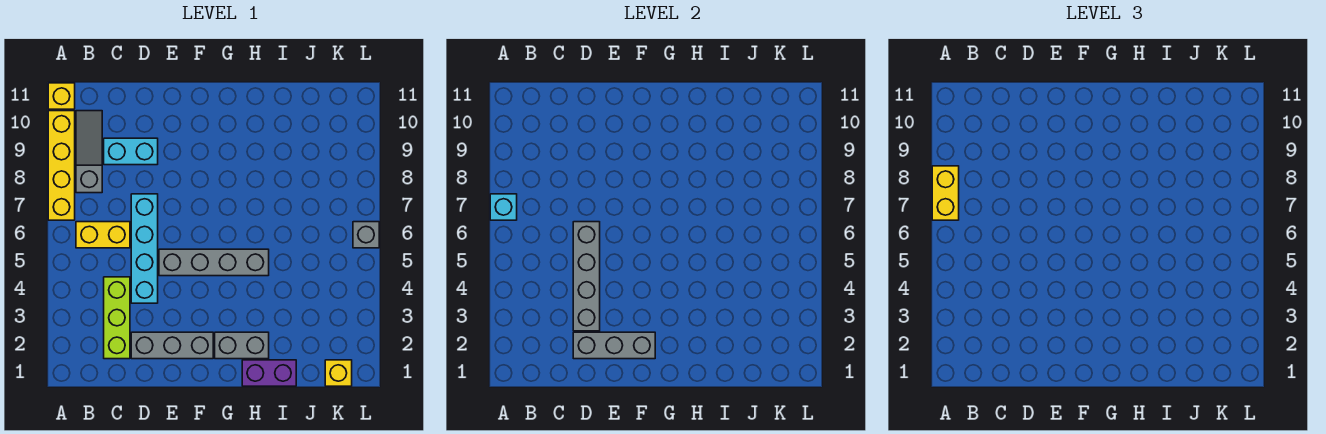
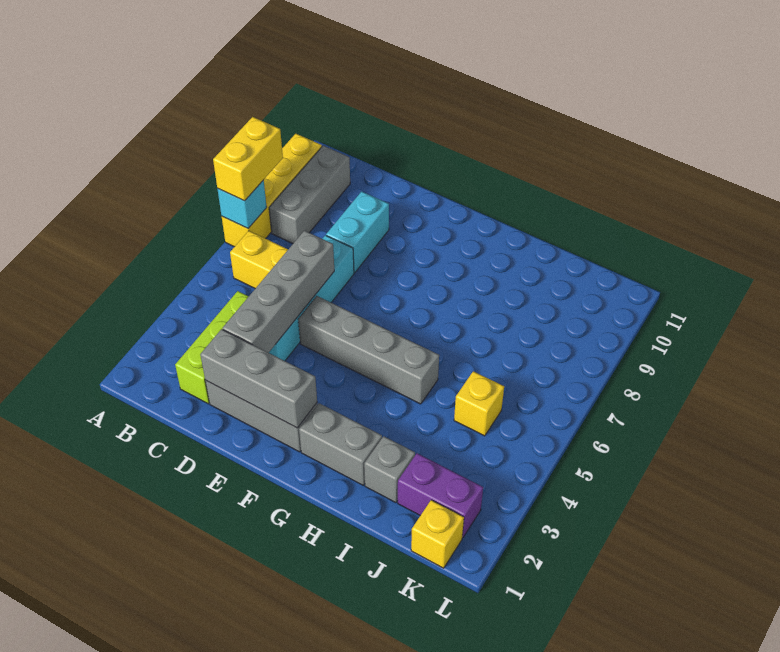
yellow 1x1 brick [48,83,75,109] -> yellow 1x1 brick moved to [454,371,504,436]
grey 1x3 slope [76,111,102,193] -> grey 1x3 brick [269,146,350,244]
cyan 1x2 brick [104,138,158,165] -> cyan 1x2 brick turned to [326,191,389,273]
purple 1x2 brick [242,360,296,386] -> purple 1x2 brick moved to [398,453,483,538]
grey 1x1 brick [353,222,379,248] -> grey 1x1 brick moved to [364,436,415,503]

